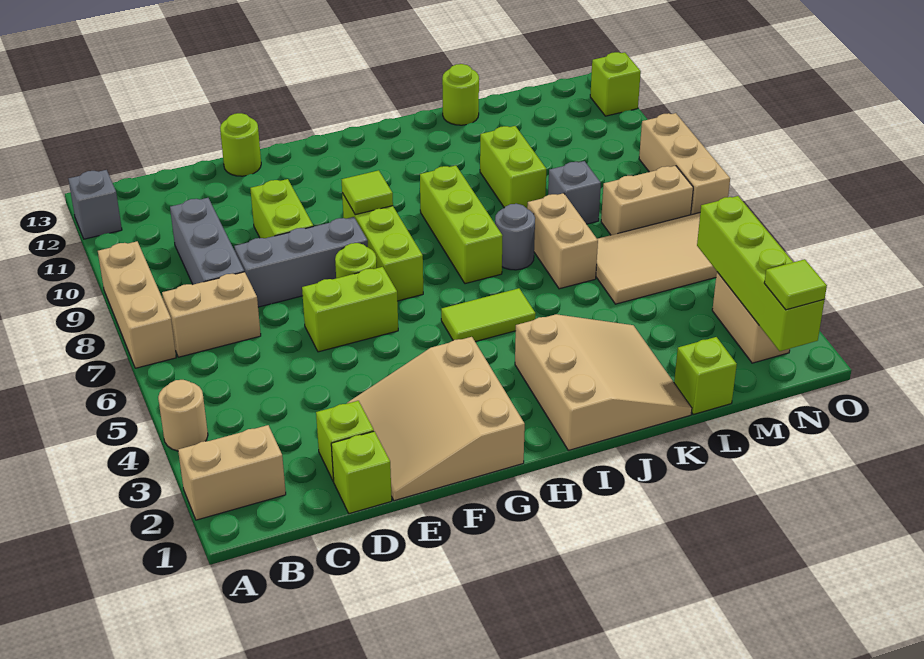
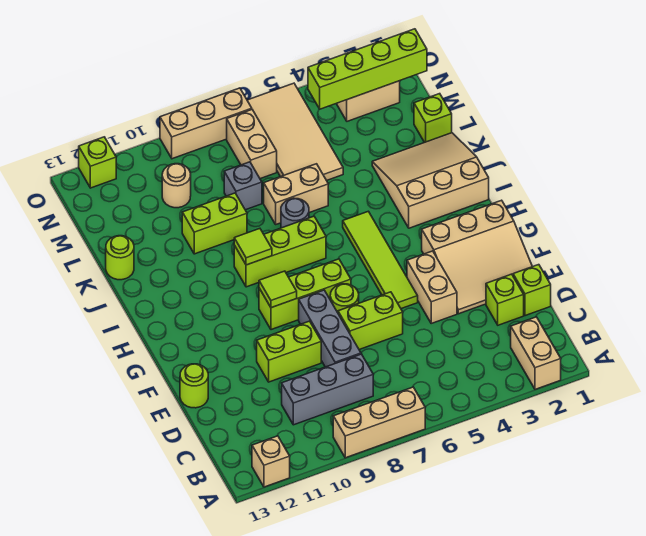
tan 1x1 round brick [158,380,208,451] -> tan 1x1 round brick moved to [162,164,191,208]
grey 1x1 brick [69,170,122,239] -> tan 1x1 brick [252,436,290,487]
tan 1x2 brick [162,272,261,357] -> tan 1x2 brick moved to [407,251,457,323]
lime 1x2 brick [302,267,398,352] -> lime 1x2 brick turned to [338,292,403,350]
lime 1x2 tile [441,288,536,342] -> lime 1x4 tile [343,211,418,309]
lime 1x1 tile [764,259,827,310] -> lime 1x1 tile moved to [234,229,272,265]

